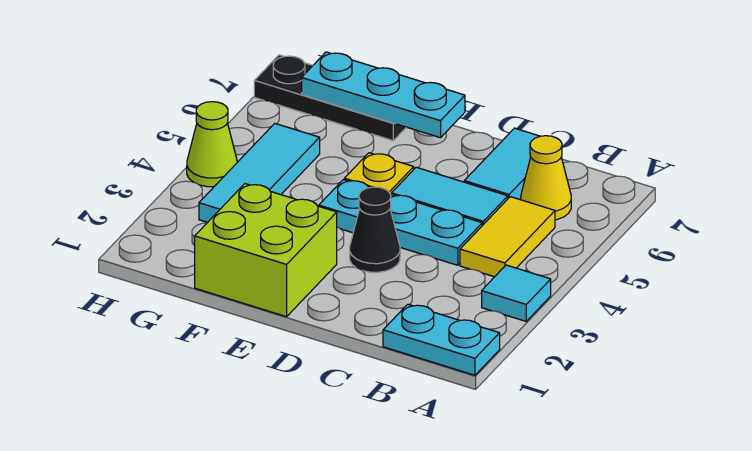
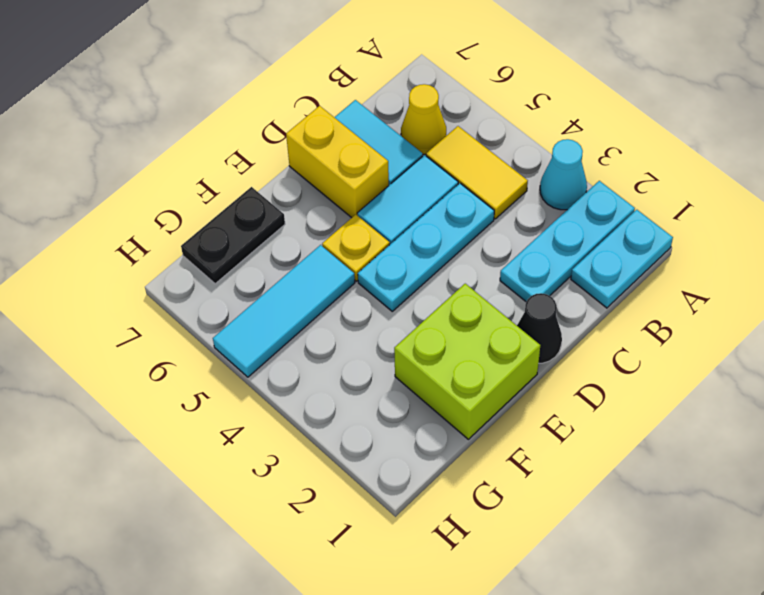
cyan 1x1 tile [482,265,551,321] -> cyan 1x1 cone [540,139,587,210]
black 1x1 cone [350,187,400,272] -> black 1x1 cone moved to [517,293,562,363]
none -> yellow 1x2 brick [286,106,389,218]
cyan 1x3 plate [302,52,465,138] -> cyan 1x3 plate moved to [500,181,635,302]
black 1x3 plate [254,55,406,140] -> black 1x2 plate [181,187,285,284]
cyan 1x3 tile [199,124,320,222] -> cyan 1x3 tile turned to [213,245,355,377]
lime 1x1 cone [187,102,237,187] -> none

